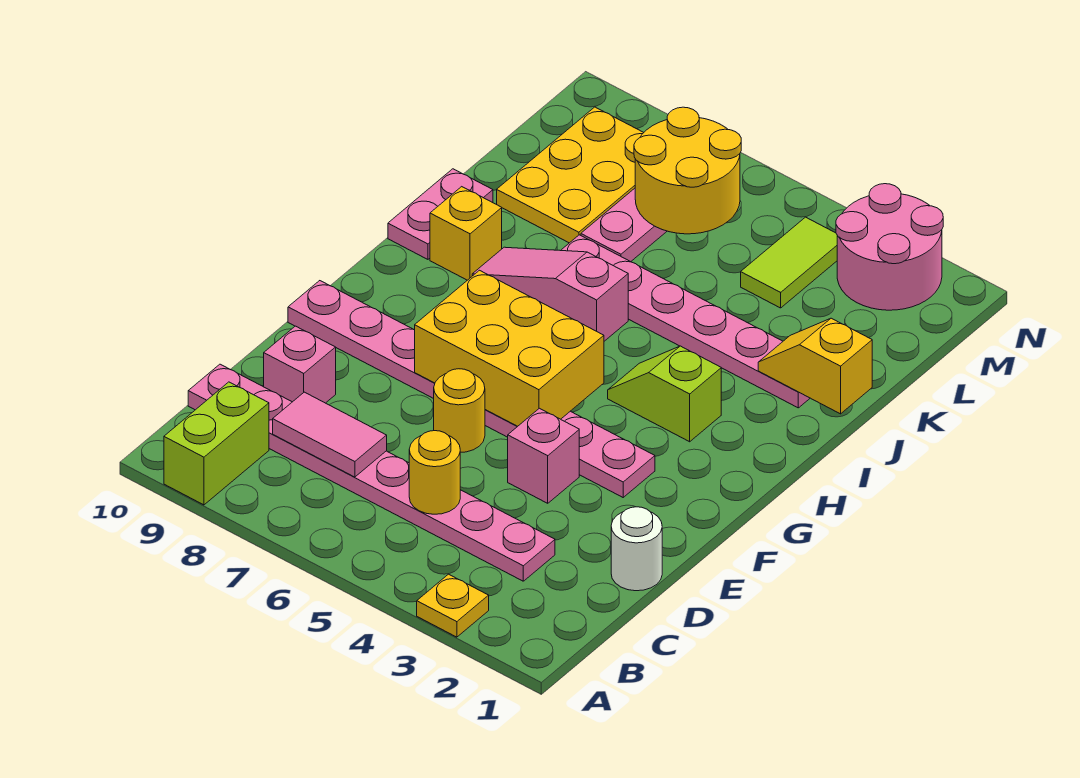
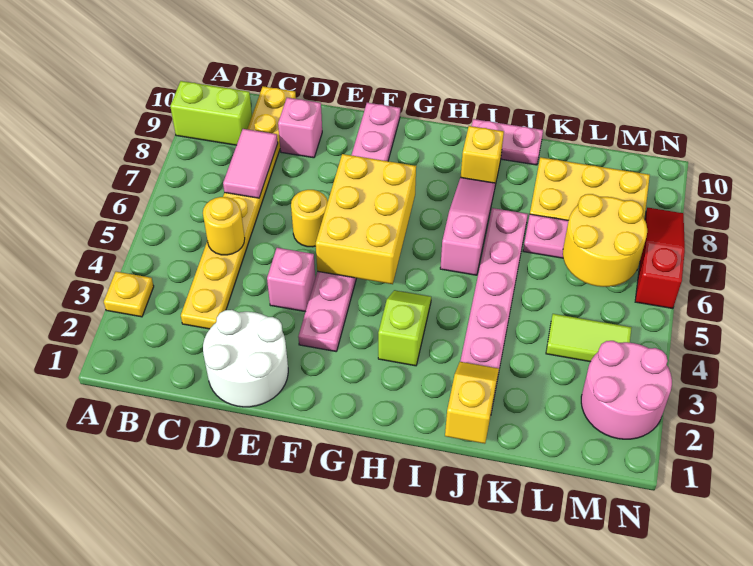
pink 1x8 plate [188,364,555,581] -> yellow 1x8 plate [181,86,296,329]
white 1x1 round brick [611,507,662,591] -> white 2x2 round brick [203,310,288,407]
none -> red 1x3 slope [635,208,685,309]

